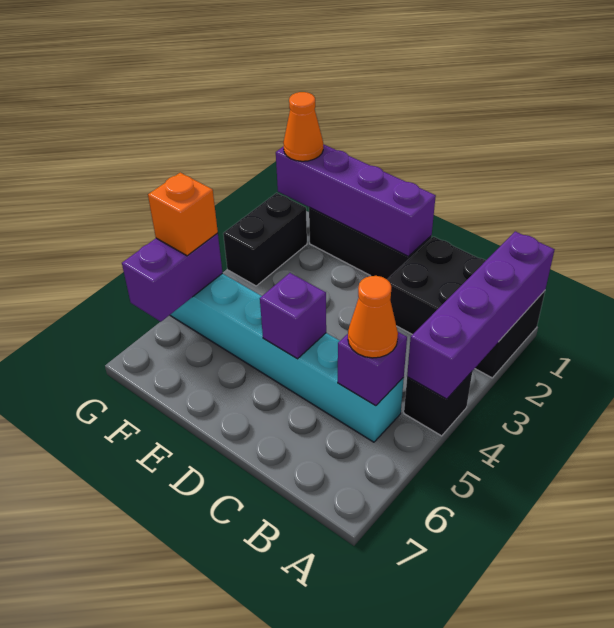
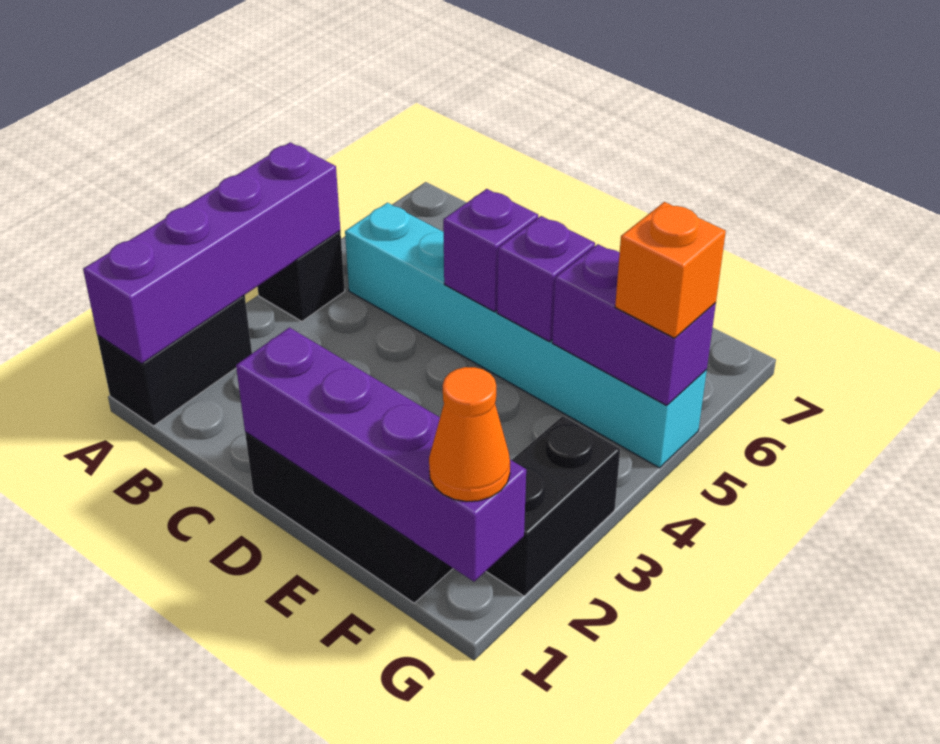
black 2x3 brick [387,237,545,378] -> black 1x2 brick [97,295,252,426]
purple 1x1 brick [338,332,407,406] -> purple 1x1 brick moved to [497,216,595,342]
orange 1x1 cone [348,276,398,358] -> none
purple 1x2 brick [122,233,223,322] -> purple 1x2 brick turned to [552,244,716,406]

